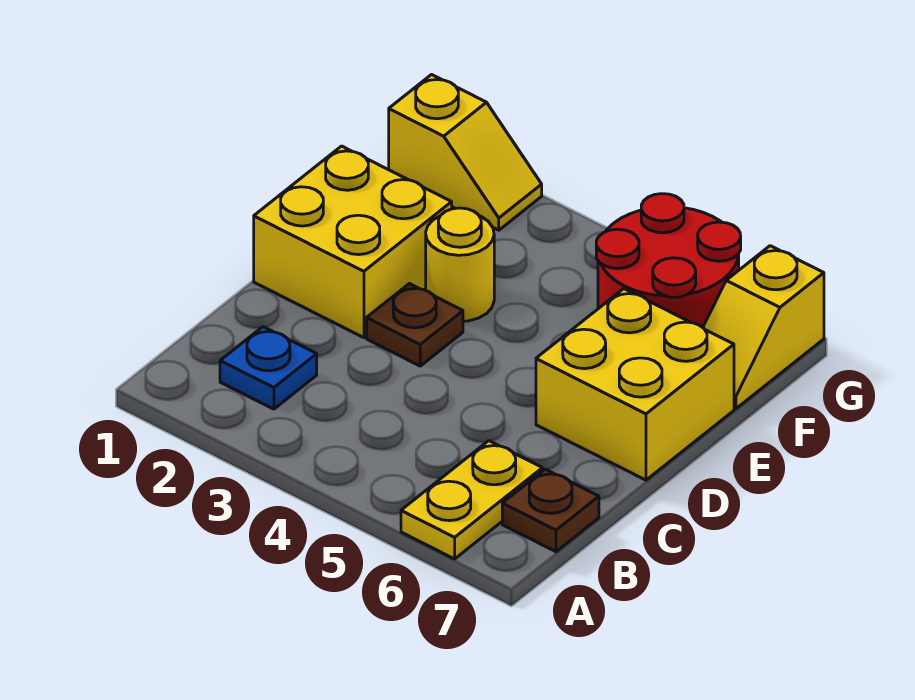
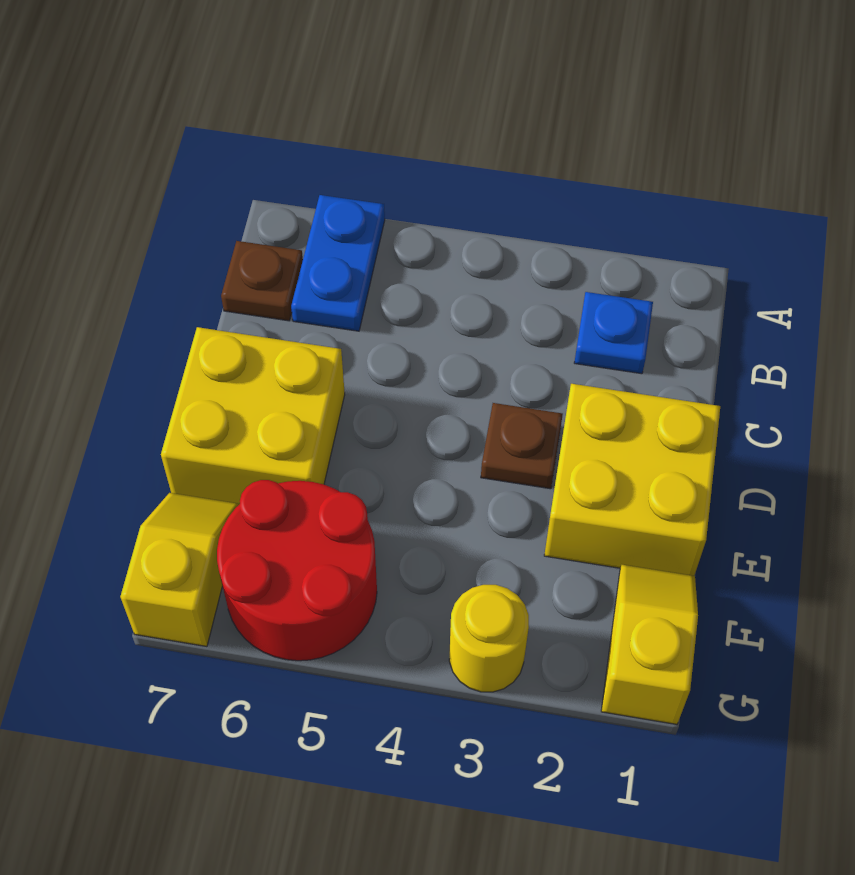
yellow 1x2 plate [401,441,542,559] -> blue 1x2 plate [291,195,385,331]
yellow 1x1 round brick [426,208,494,321] -> yellow 1x1 round brick moved to [449,585,529,692]
yellow 1x2 slope [389,75,542,230] -> yellow 1x2 slope turned to [601,565,698,724]

